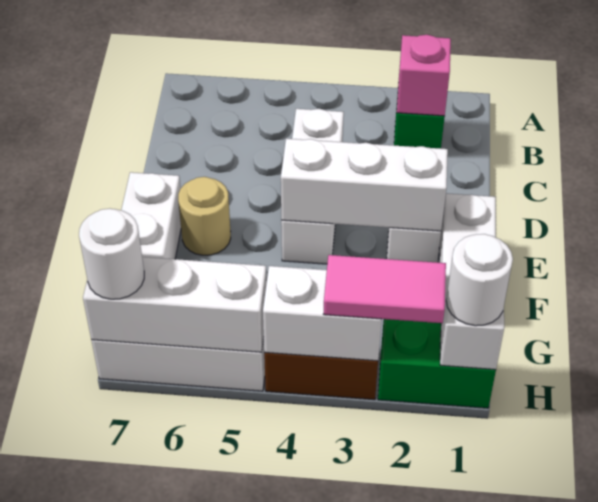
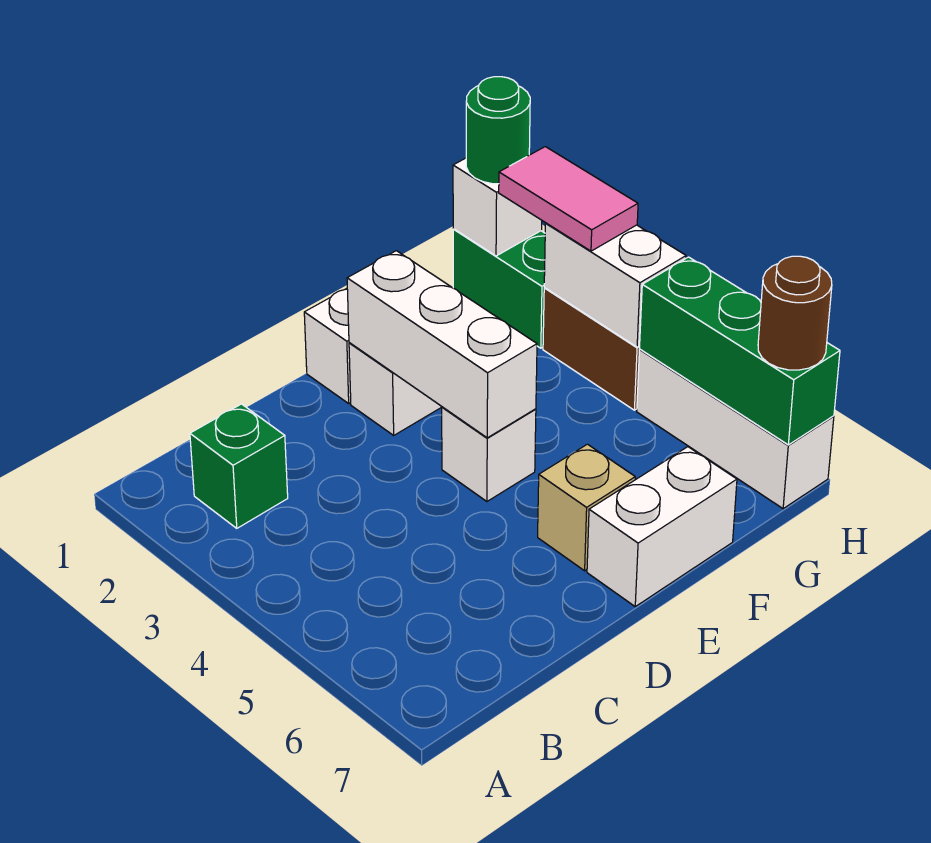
pink 1x1 brick [397,35,451,116] -> none
white 1x3 brick [281,109,344,264] -> white 1x1 brick [442,407,536,501]
tan 1x1 round brick [178,177,231,255] -> tan 1x1 brick [538,444,635,571]
white 1x1 round brick [446,234,513,326] -> green 1x1 round brick [466,77,530,184]
white 1x3 brick [83,257,267,352] -> green 1x3 brick [640,257,840,445]
white 1x1 round brick [79,208,144,299] -> brown 1x1 round brick [758,256,832,370]

